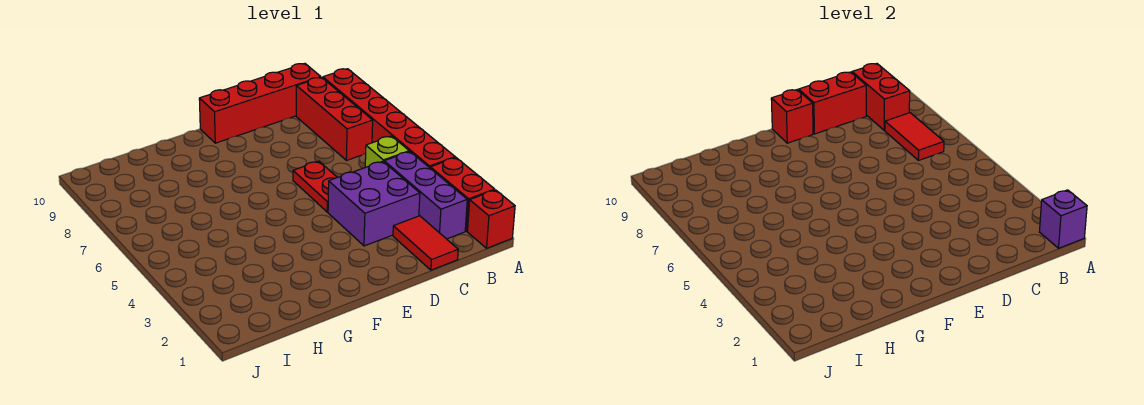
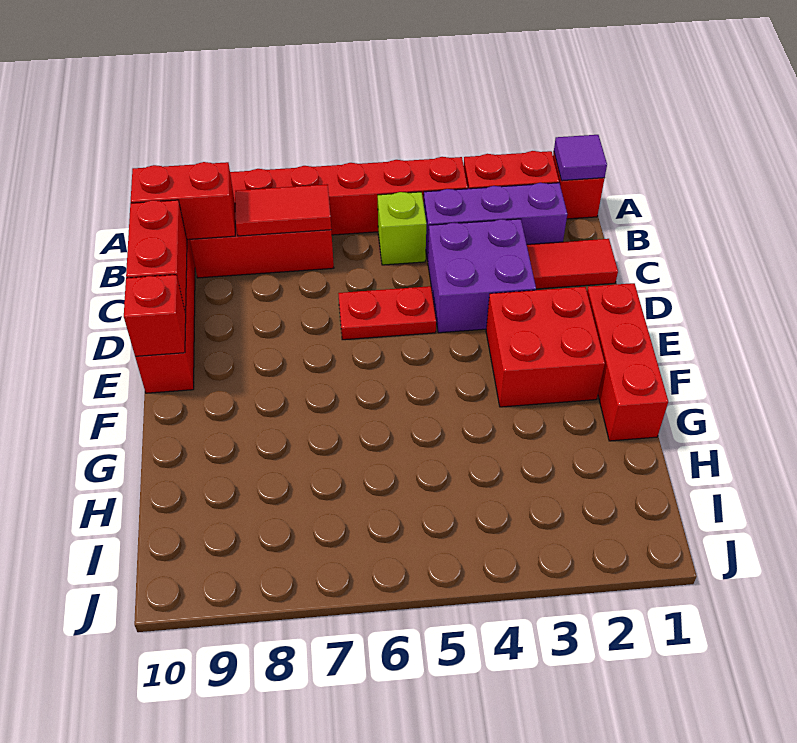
purple 1x1 brick [1040,190,1087,248] -> purple 1x1 tile [554,135,607,181]
none -> red 1x3 brick [587,283,668,441]
none -> red 2x2 brick [486,287,605,407]

